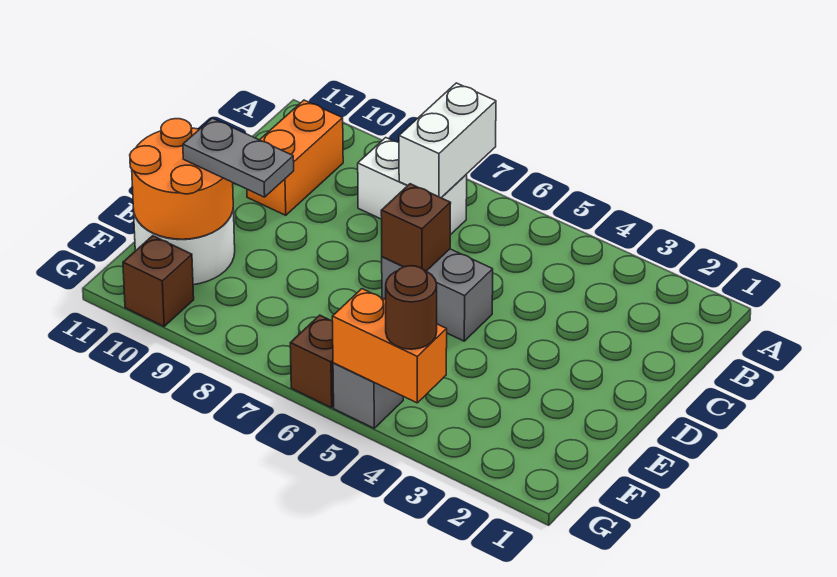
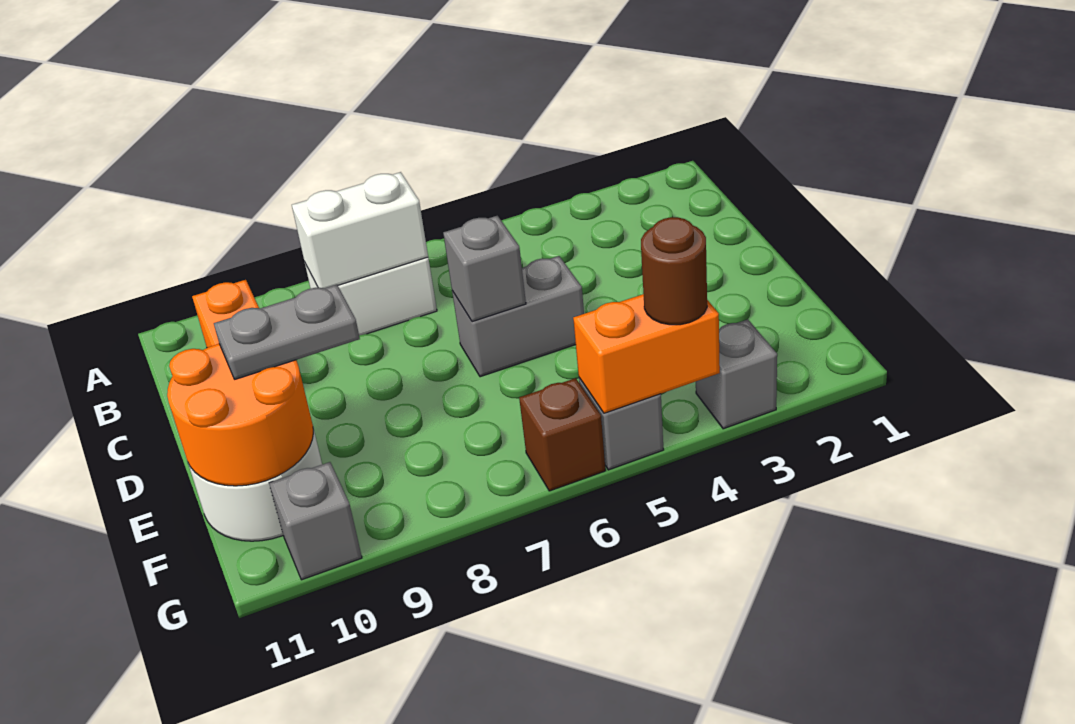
white 1x2 brick [399,83,496,198] -> white 1x2 brick turned to [292,172,428,288]
brown 1x1 brick [381,184,451,271] -> grey 1x1 brick [443,216,526,322]
none -> grey 1x1 brick [696,319,777,429]
brown 1x1 brick [123,236,194,326] -> grey 1x1 brick [269,462,362,580]

